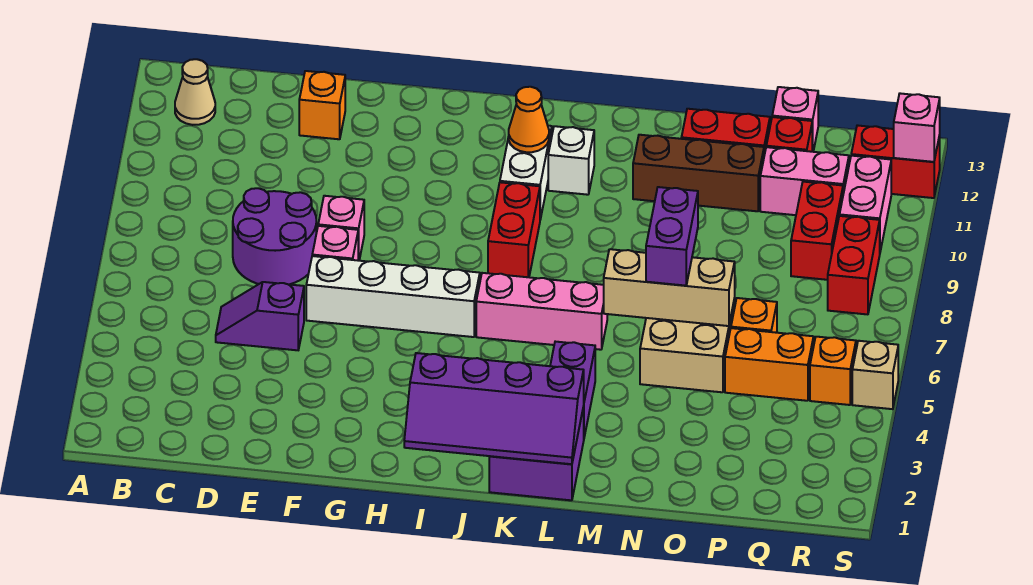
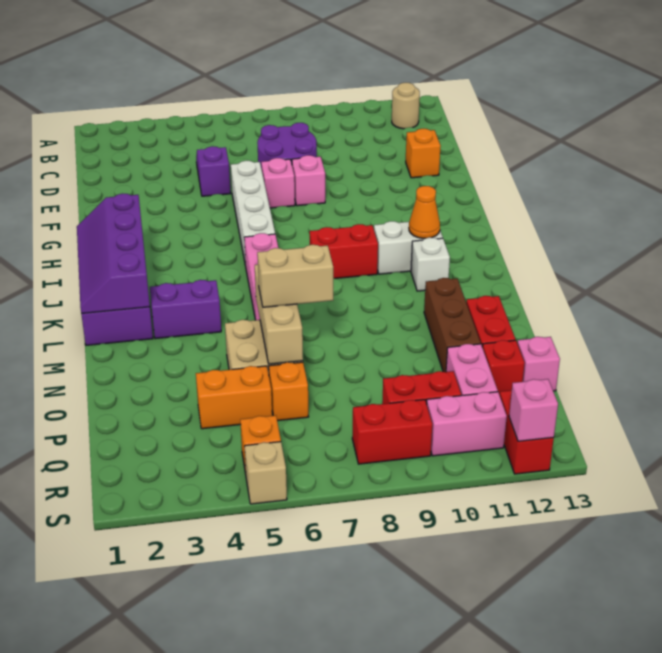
tan 1x1 cone [175,59,215,125] -> tan 1x1 round brick [392,83,420,129]
purple 1x2 brick [646,187,698,286] -> tan 1x2 brick [257,245,333,307]
orange 1x2 brick [725,328,814,401] -> orange 1x2 brick turned to [196,366,272,429]

